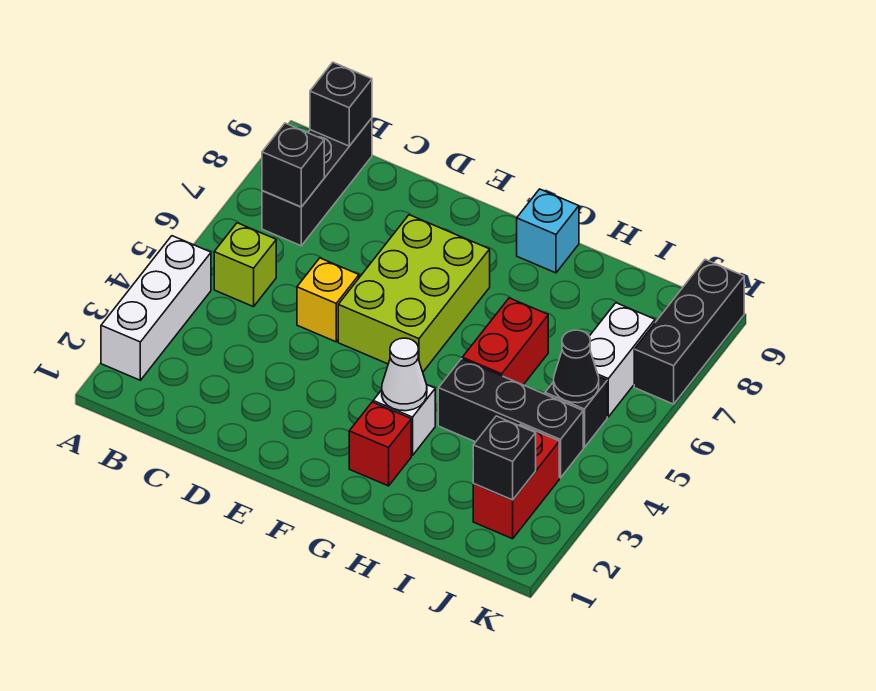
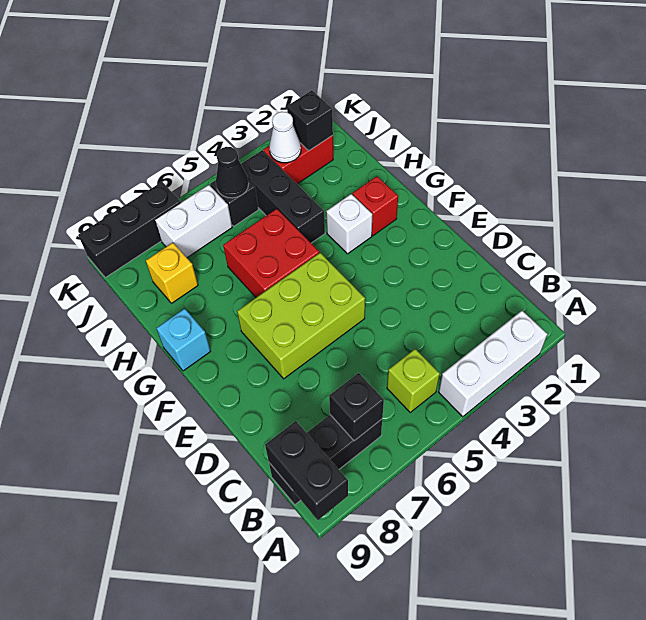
black 1x1 brick [310,62,372,146] -> black 1x2 brick [265,421,348,520]
yellow 1x1 brick [297,258,359,342] -> yellow 1x1 brick moved to [146,243,198,303]
white 1x1 cone [382,338,427,411] -> white 1x1 cone moved to [269,112,301,163]
red 1x2 brick [462,298,548,385] -> red 2x2 brick [223,209,319,297]

